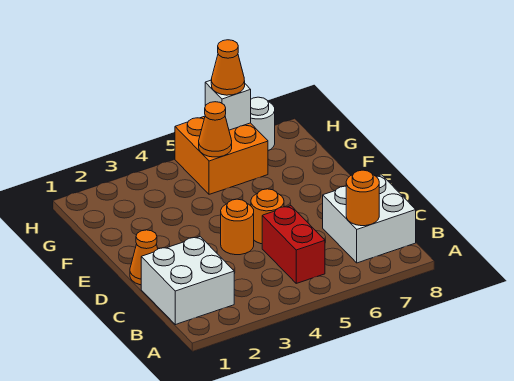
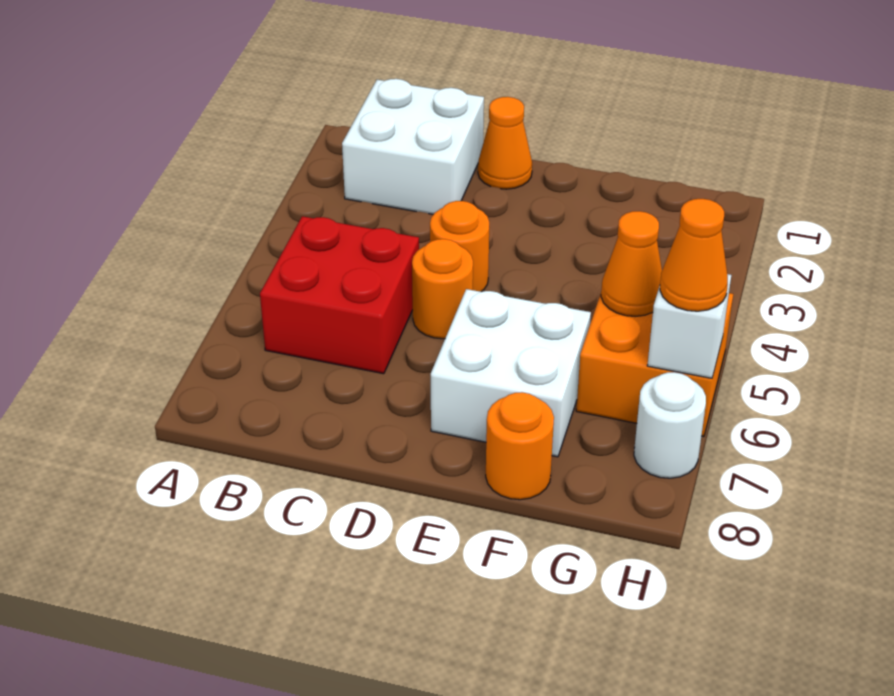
red 1x2 brick [262,206,325,283] -> red 2x2 brick [260,216,419,374]
white 2x2 brick [323,175,416,263] -> white 2x2 brick moved to [431,289,591,457]
orange 1x1 round brick [346,170,379,226] -> orange 1x1 round brick moved to [486,392,554,500]

